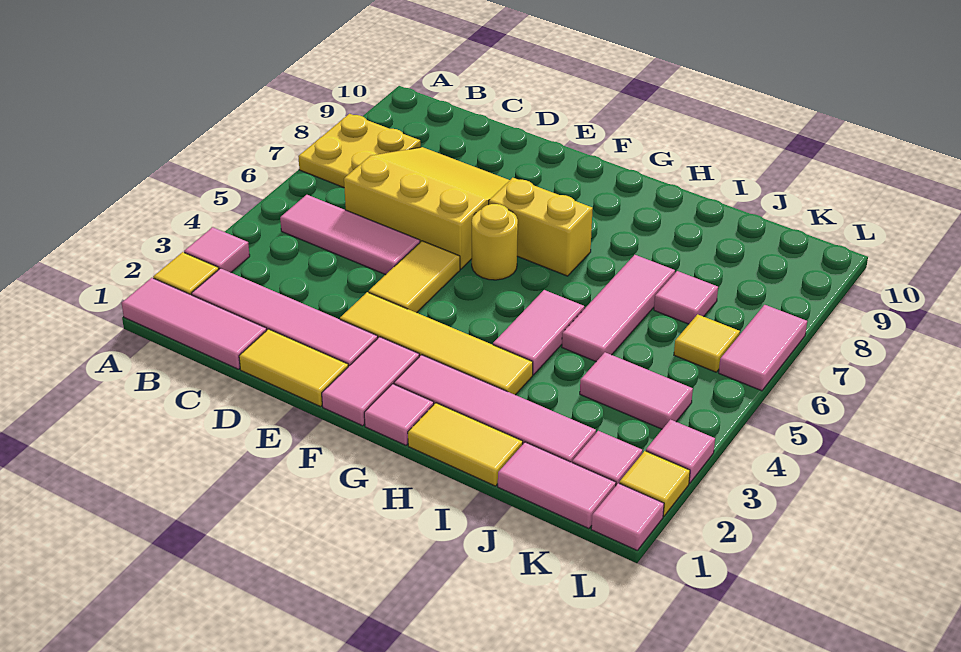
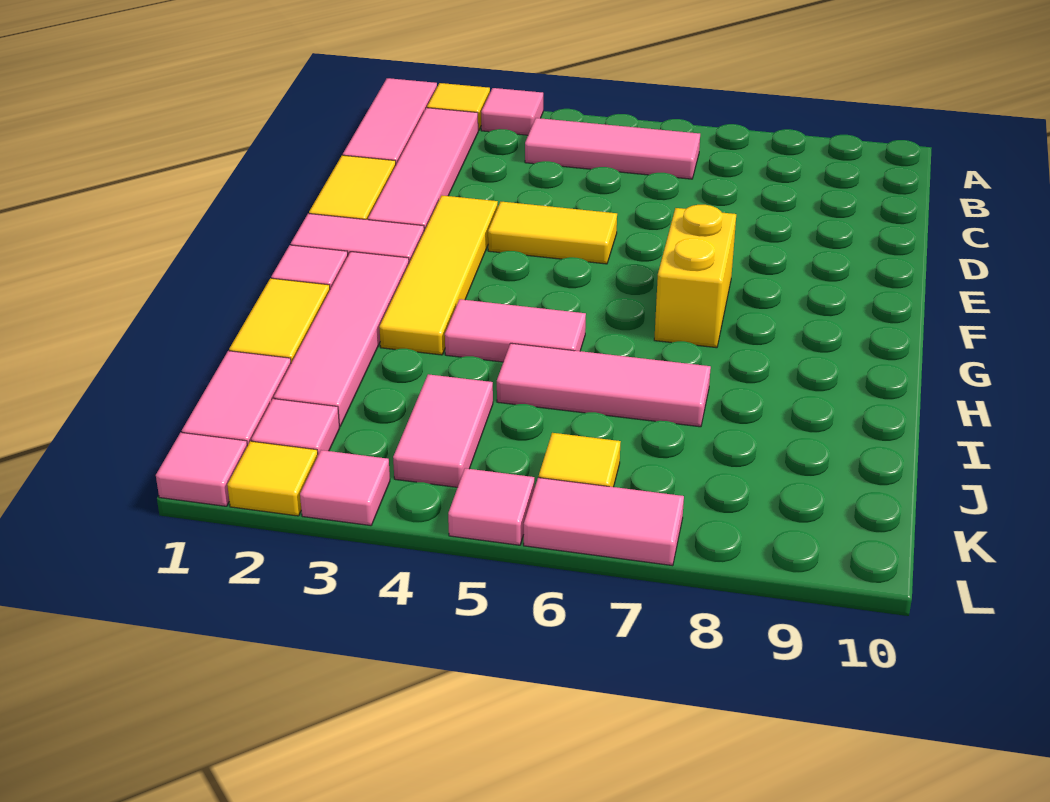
yellow 2x2 plate [298,114,421,187] -> none
pink 1x3 tile [280,195,420,275] -> pink 1x3 tile turned to [525,118,700,179]
yellow 3x3 slope [344,147,510,269] -> none
yellow 1x1 round brick [472,204,518,280] -> none
pink 1x1 tile [654,271,718,324] -> pink 1x1 tile moved to [448,468,534,545]

